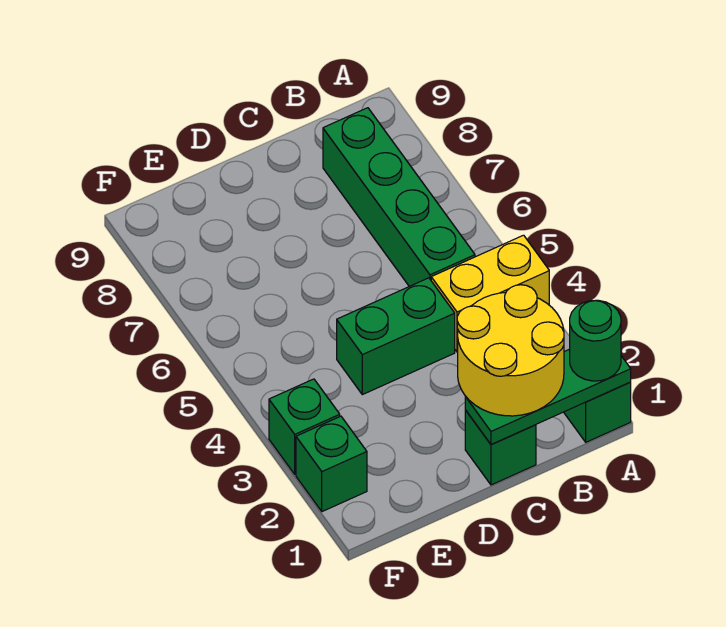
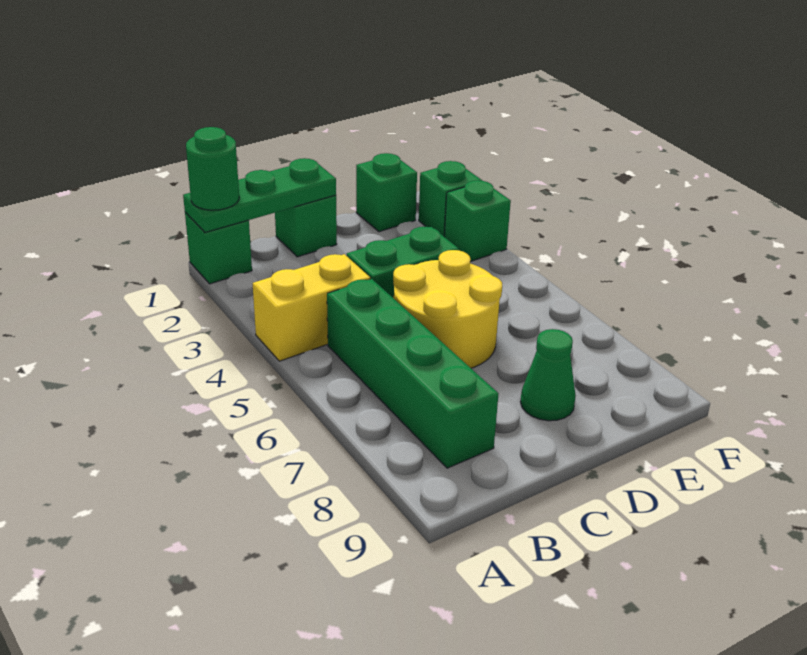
yellow 2x2 round brick [457,285,564,416] -> yellow 2x2 round brick moved to [393,250,502,368]
none -> green 1x1 cone [520,329,576,421]
none -> green 1x1 brick [356,153,417,232]

